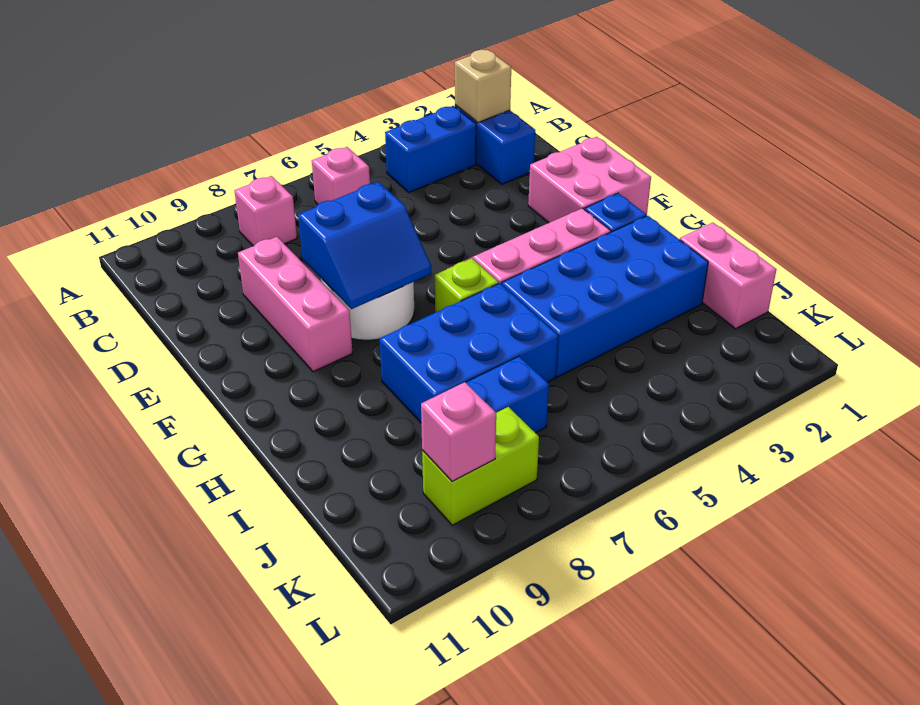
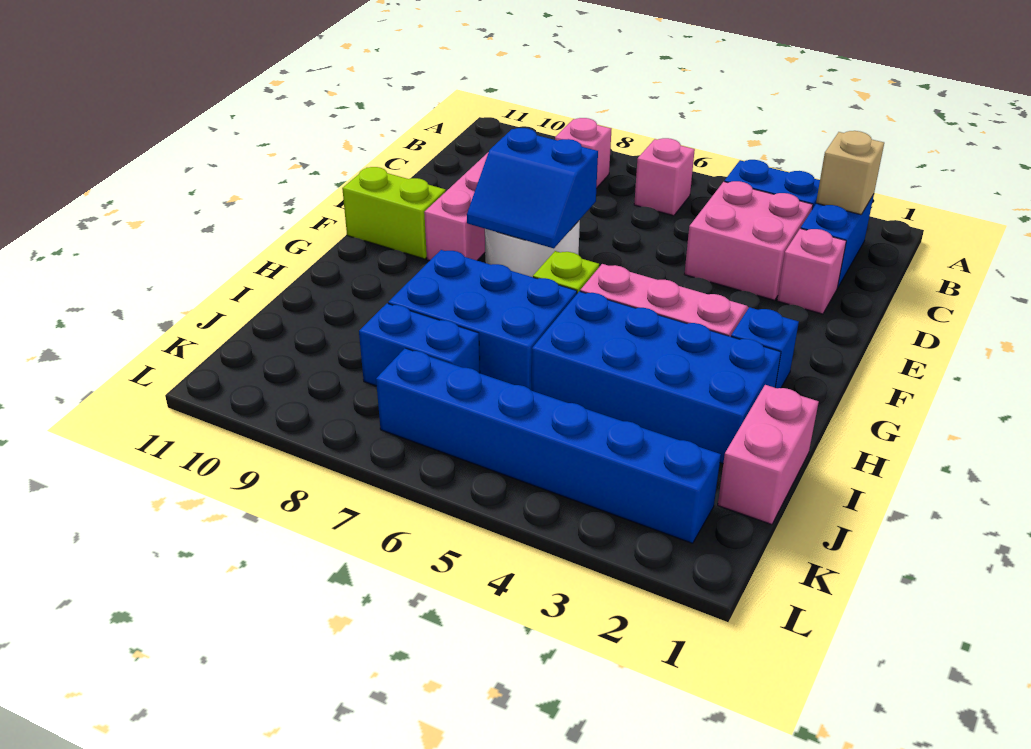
pink 2x2 brick [528,137,651,223] -> pink 2x2 brick moved to [685,181,813,300]
none -> blue 1x6 brick [376,348,721,543]
lime 1x2 brick [422,407,539,525] -> lime 1x2 brick moved to [342,167,446,259]
pink 1x1 brick [421,382,496,481] -> pink 1x1 brick moved to [777,228,846,314]

